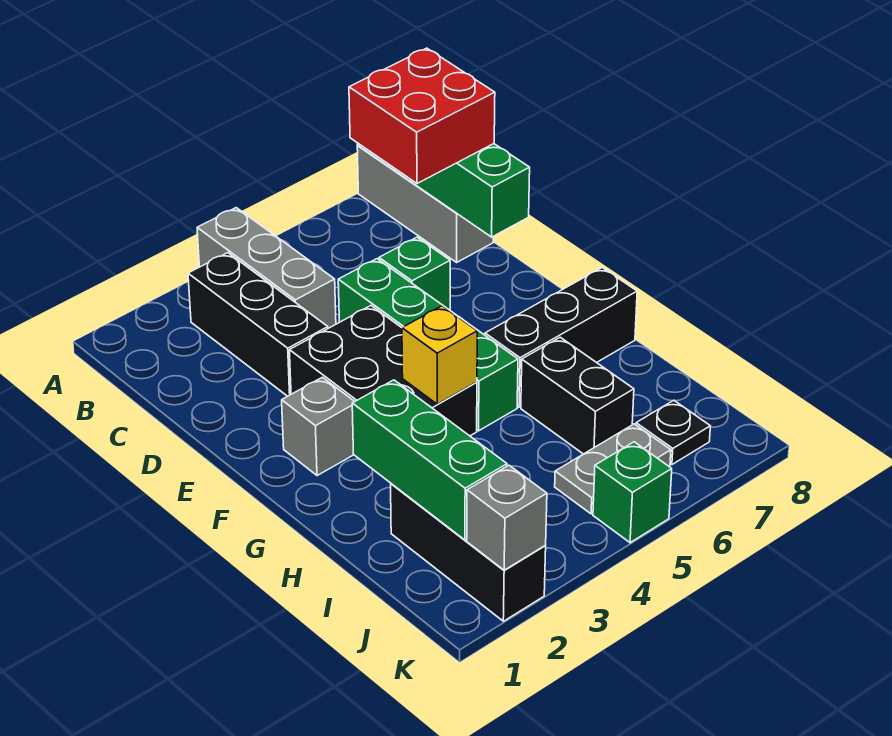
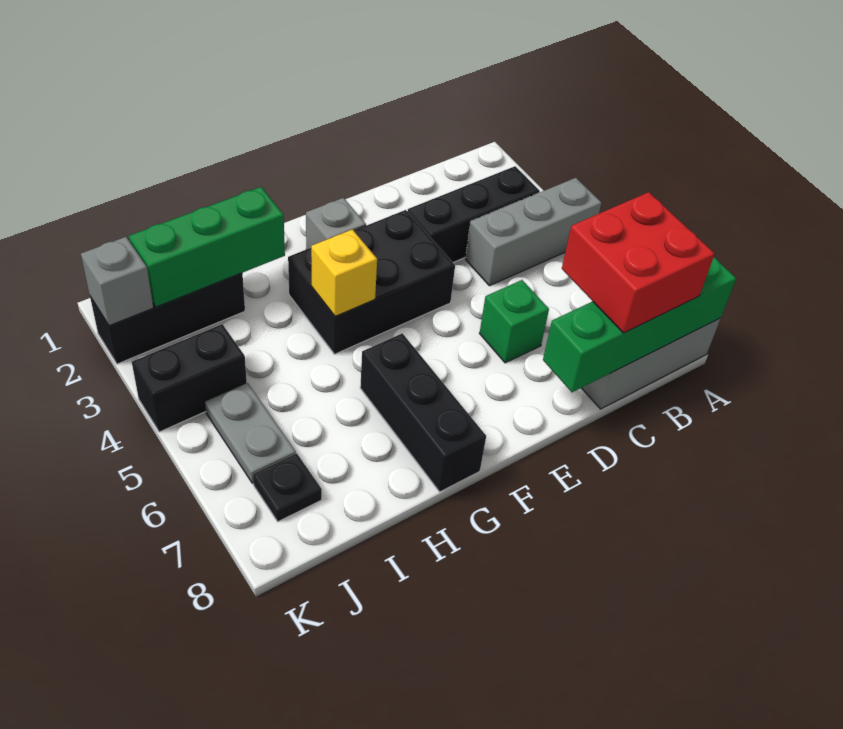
green 1x4 brick [338,259,518,431] -> none
black 1x2 brick [521,337,634,454] -> black 1x2 brick moved to [132,324,247,432]
green 1x1 brick [593,442,672,543] -> none

